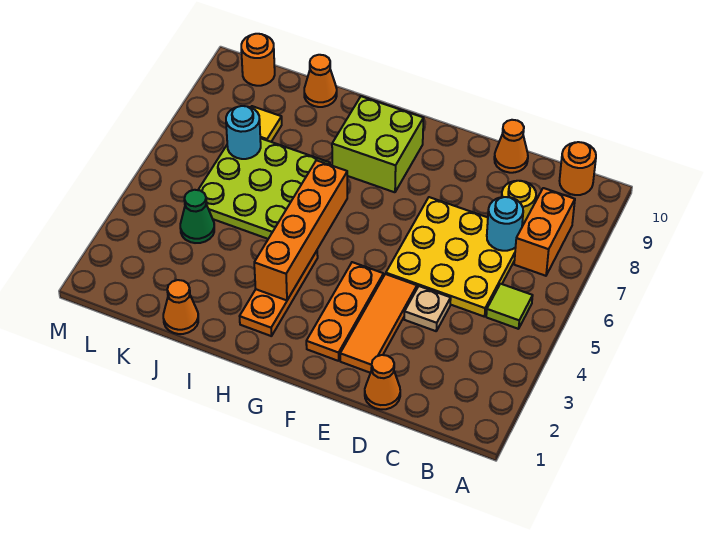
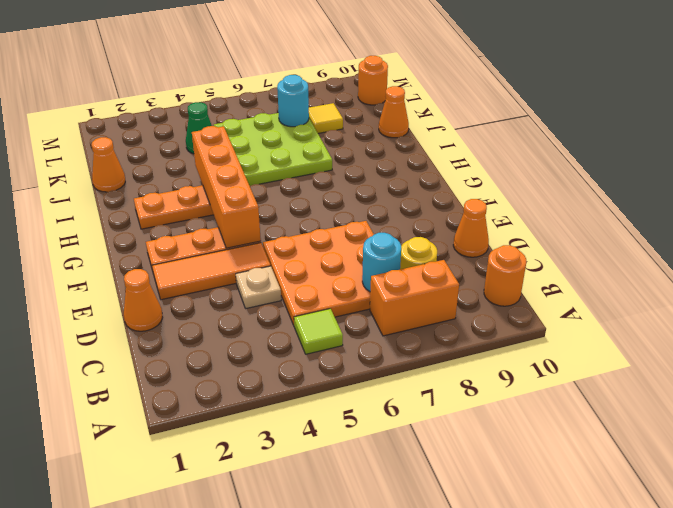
yellow 3x3 plate [386,197,516,317] -> orange 3x3 plate [263,221,374,325]
lime 2x2 brick [332,96,424,192] -> none
orange 1x4 brick [254,160,347,300] -> orange 1x4 brick turned to [192,126,261,248]

